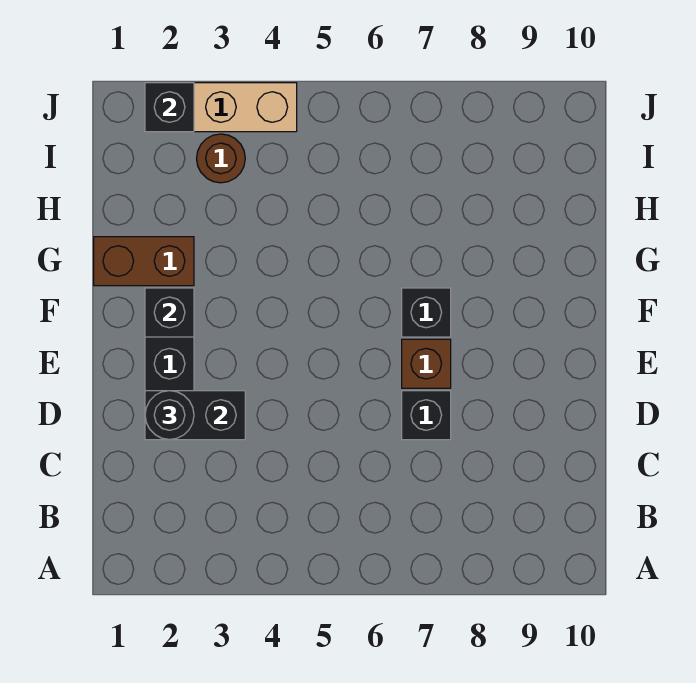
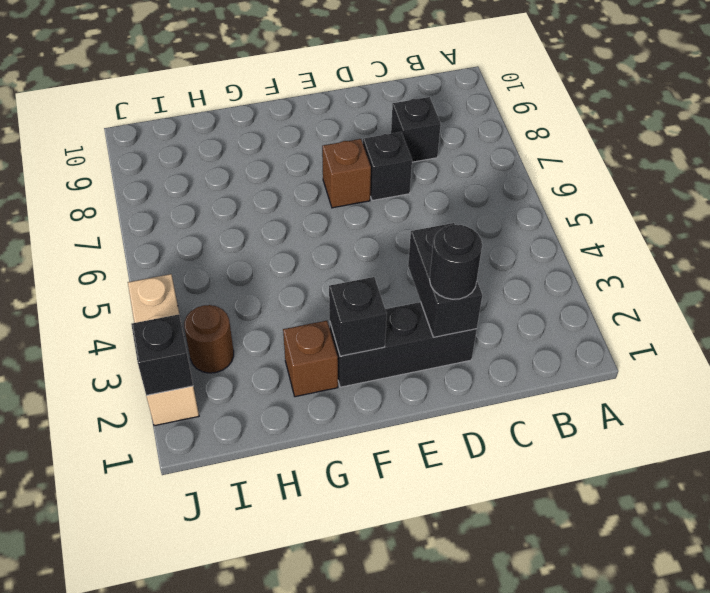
black 1x1 brick [402,288,451,337] -> black 1x1 brick moved to [391,97,441,162]
brown 1x2 brick [94,237,194,286] -> brown 1x1 brick [283,321,338,397]

